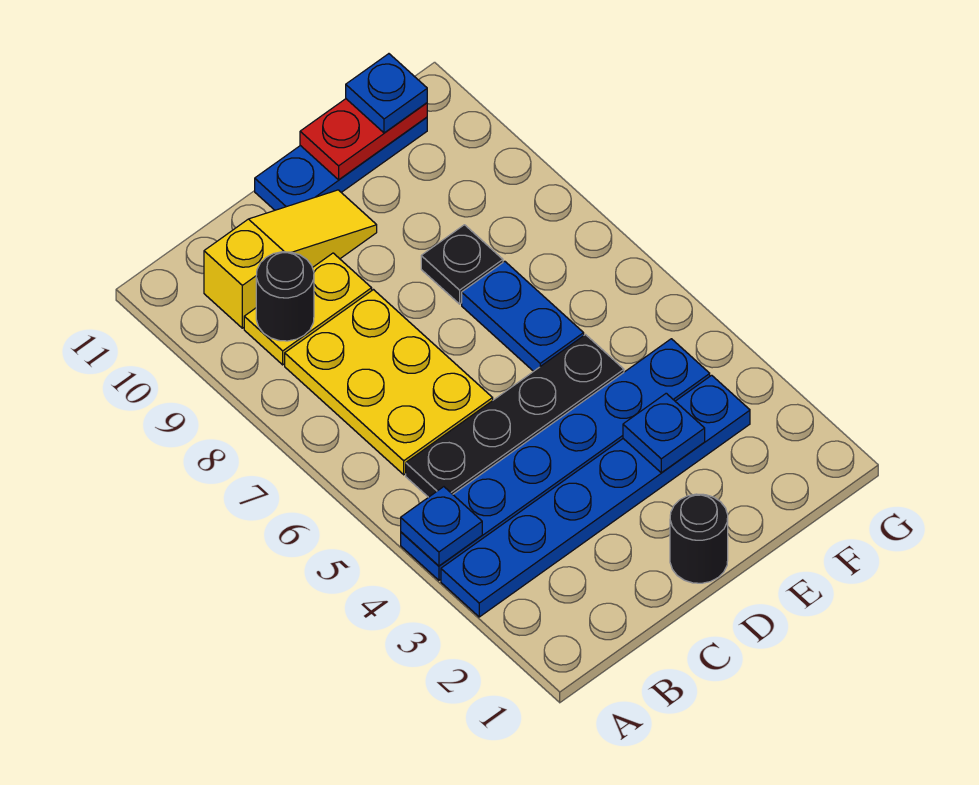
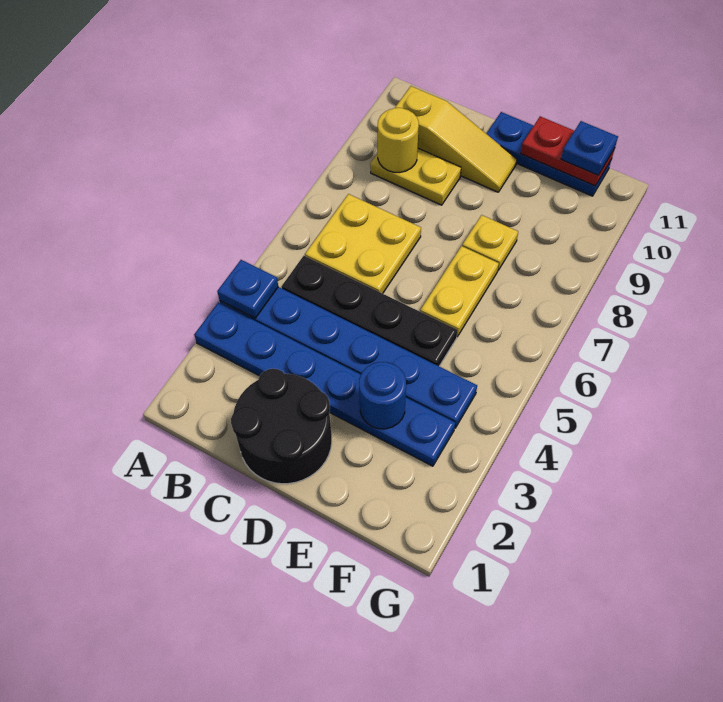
yellow 2x3 plate [285,290,493,475] -> yellow 2x2 plate [305,194,421,294]
black 1x1 round brick [256,252,314,341] -> yellow 1x1 round brick [378,108,419,172]
black 1x1 round brick [670,494,728,583] -> black 2x2 round brick [231,369,332,484]
blue 1x1 plate [623,393,705,473] -> blue 1x1 round brick [359,362,406,429]
blue 1x2 plate [462,261,584,371] -> yellow 1x2 plate [420,246,499,337]
black 1x1 plate [421,225,503,304] -> yellow 1x1 plate [462,215,518,270]

